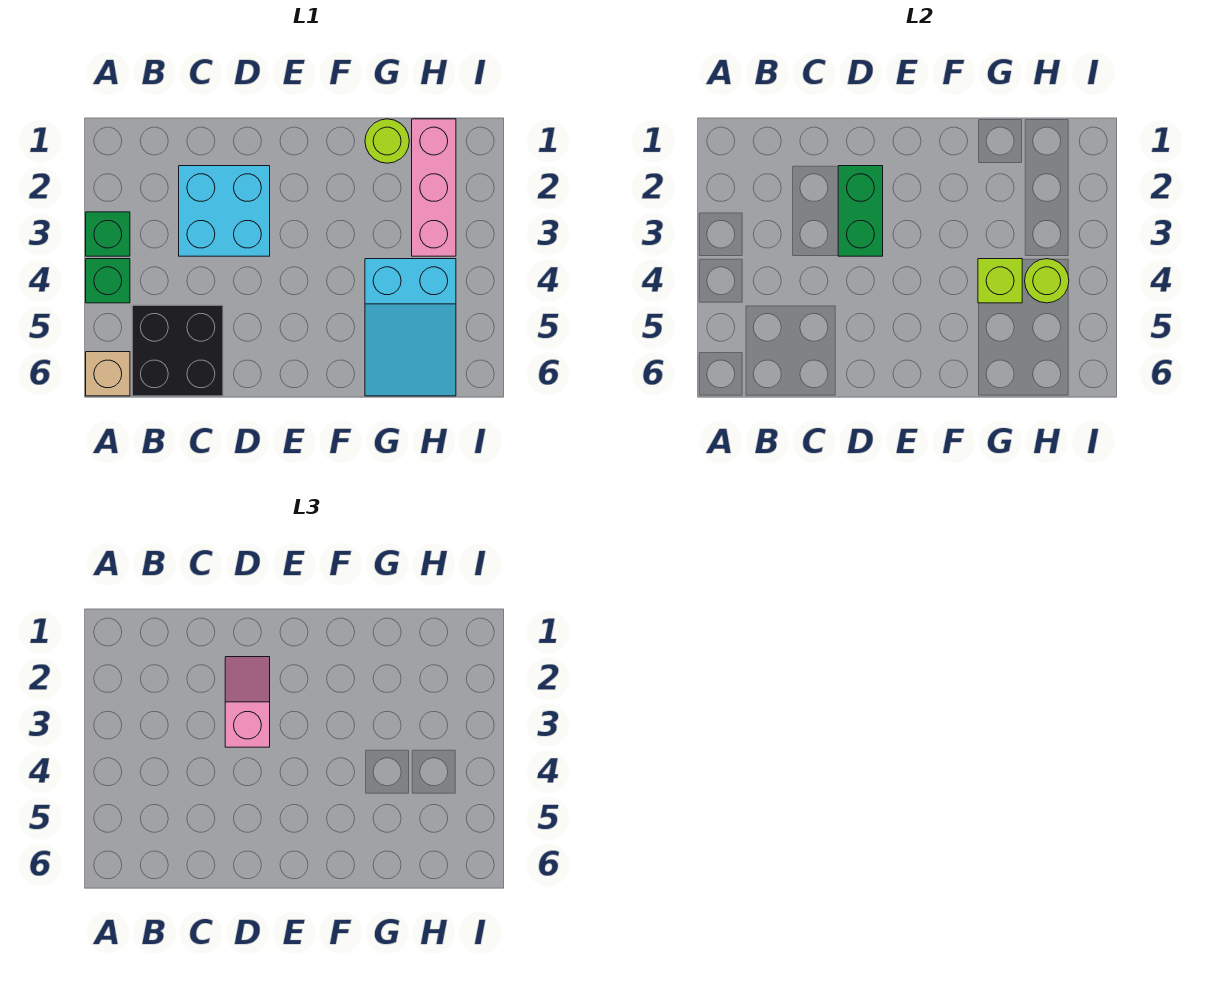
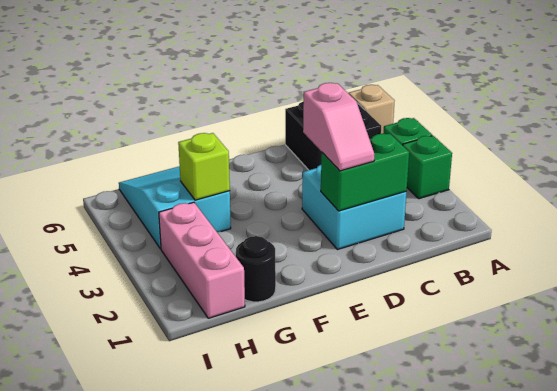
green 1x2 brick [838,166,883,256] -> green 1x2 brick turned to [321,133,409,211]
lime 1x1 round brick [365,119,409,163] -> black 1x1 round brick [236,236,276,302]
lime 1x1 round brick [1025,259,1069,303] -> none

